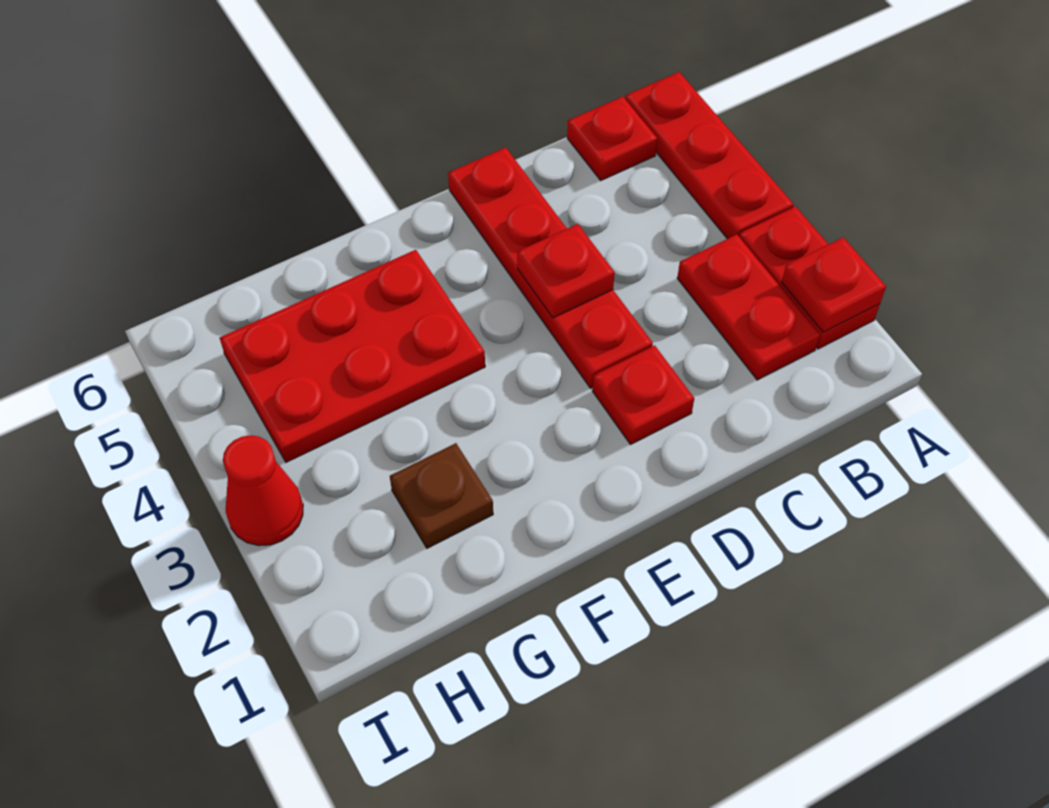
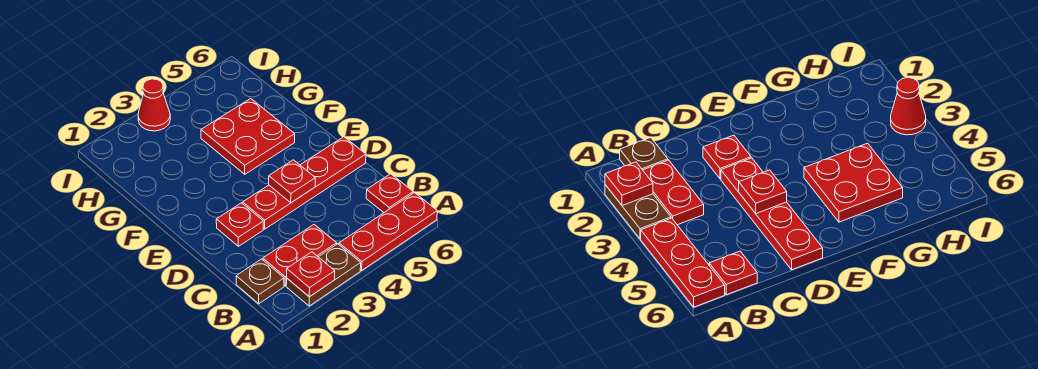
red 1x2 plate [739,206,880,349] -> brown 1x2 plate [286,244,361,306]
red 2x3 plate [220,250,485,462] -> red 2x2 plate [201,99,295,174]
brown 1x1 plate [390,443,493,548] -> brown 1x1 plate moved to [236,259,284,304]

